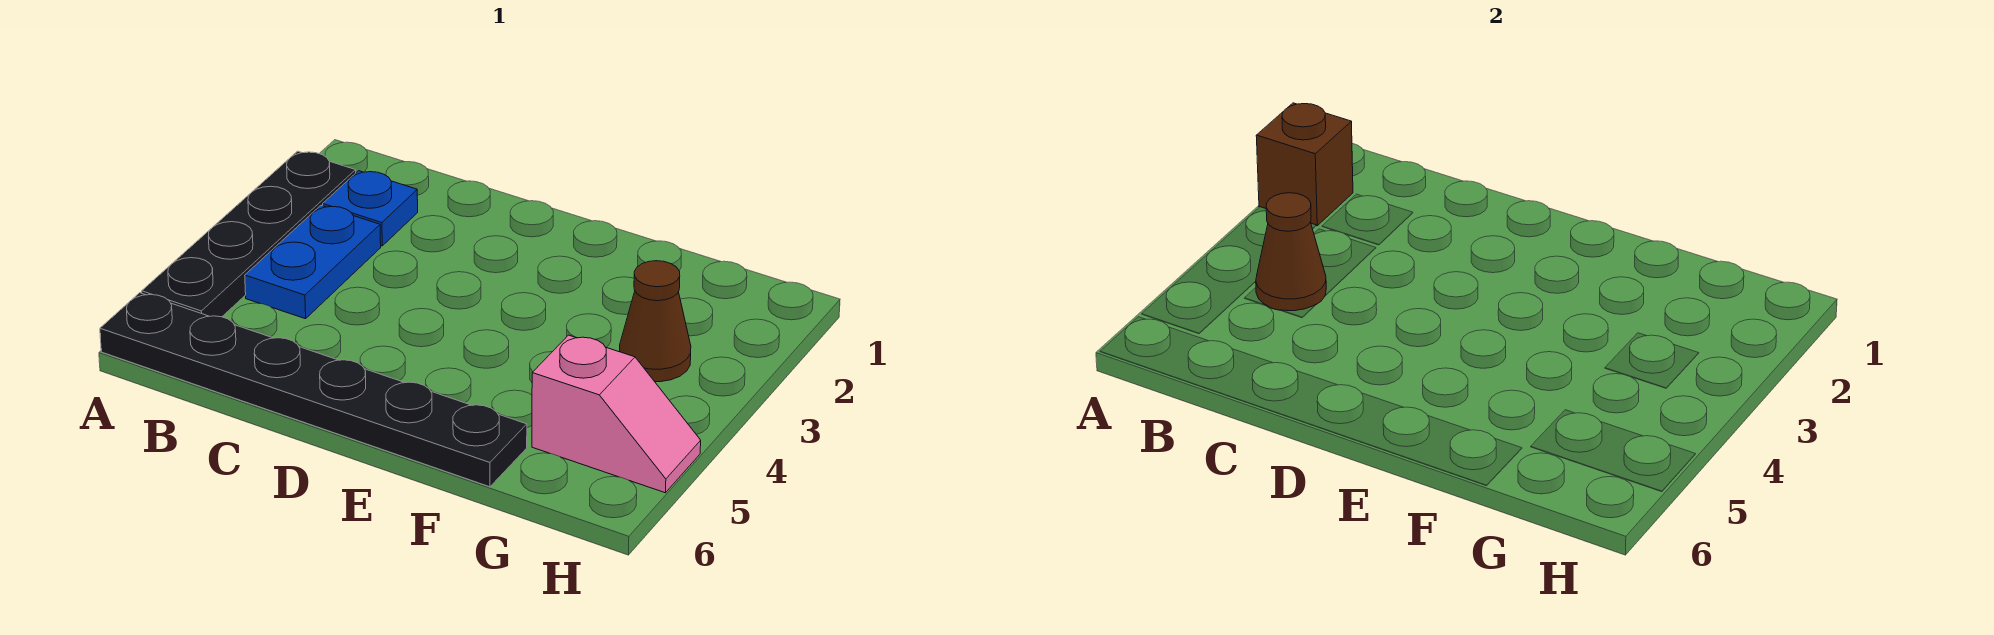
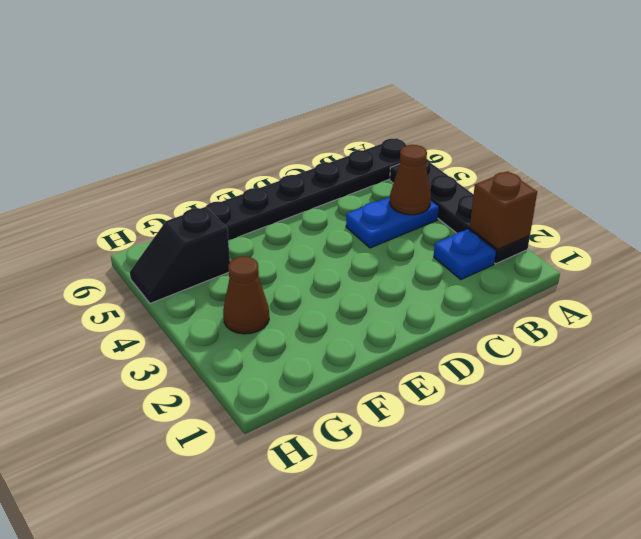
blue 1x2 plate [245,205,381,319] -> blue 1x2 plate turned to [346,197,439,248]
pink 1x2 slope [532,335,701,493] -> black 1x2 slope [130,207,230,303]

